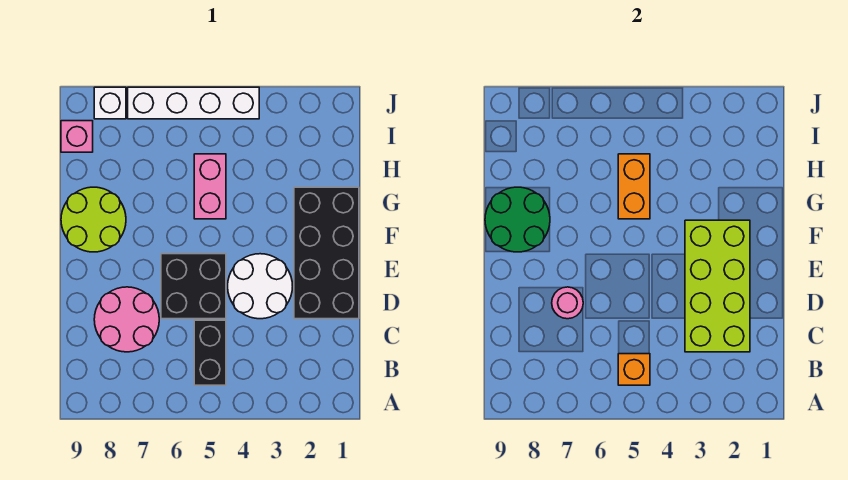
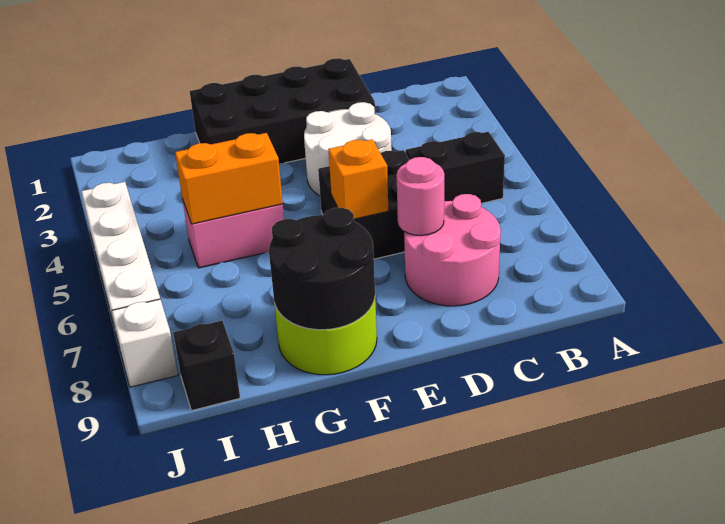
orange 1x1 brick [618,354,650,385] -> orange 1x1 brick moved to [328,139,389,219]
lime 2x4 brick [685,220,750,352] -> none
green 2x2 round brick [485,187,550,252] -> black 2x2 round brick [269,208,375,330]
pink 1x1 brick [61,121,93,152] -> black 1x1 brick [173,321,240,411]

